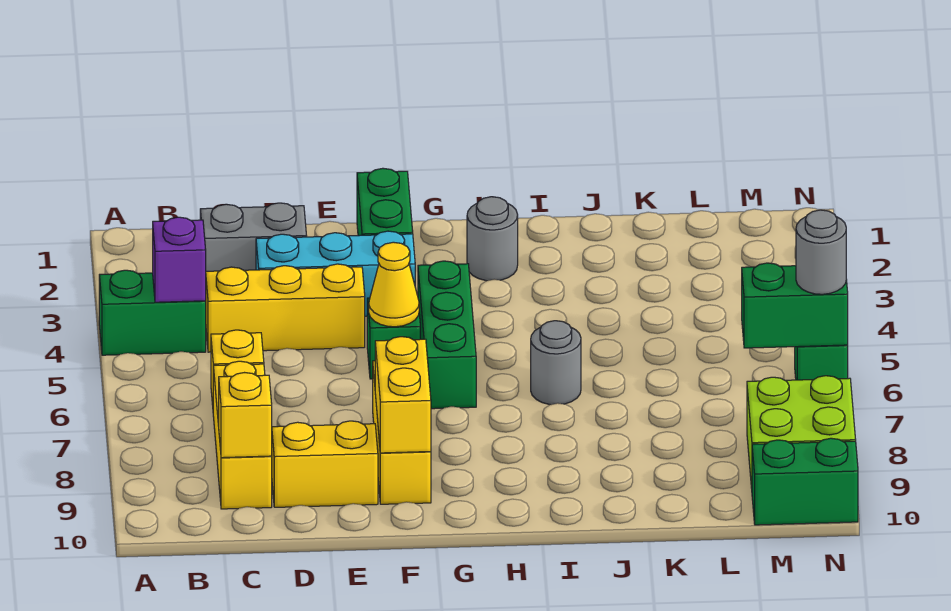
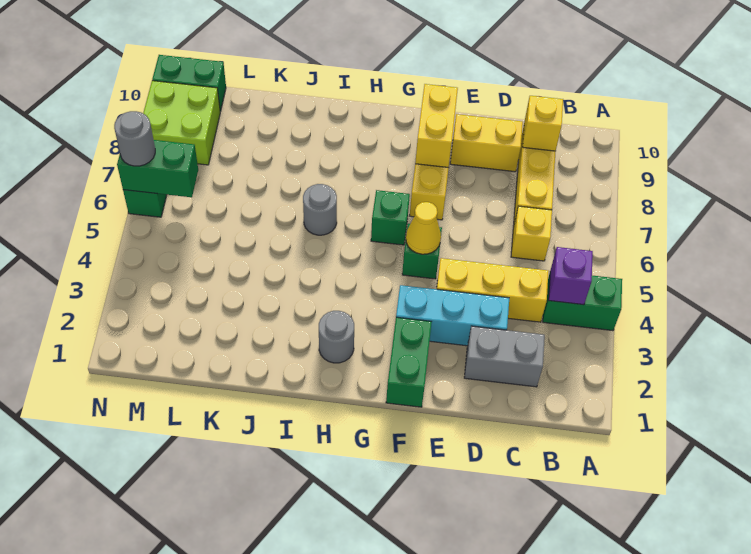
green 1x3 brick [418,261,476,409] -> green 1x1 brick [371,190,410,245]

